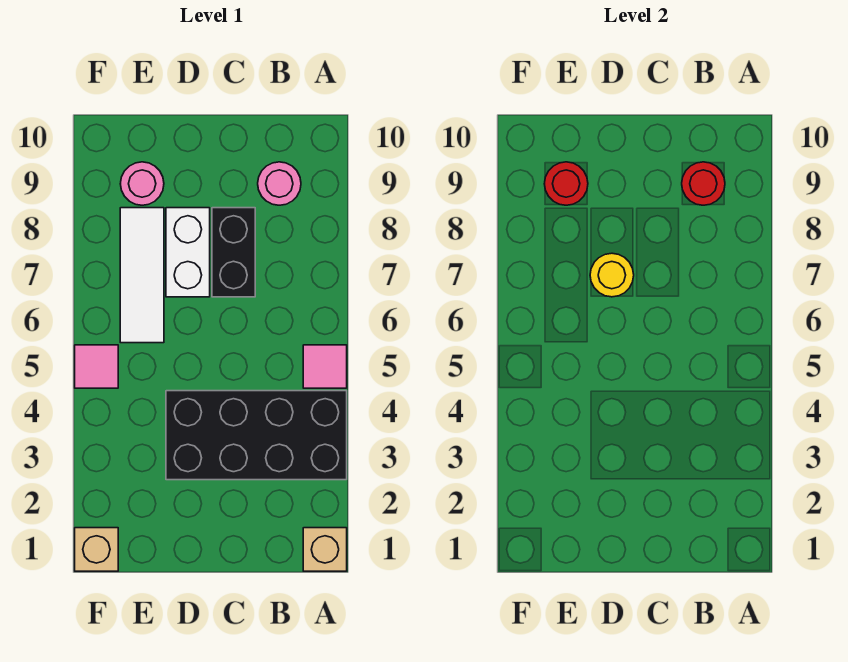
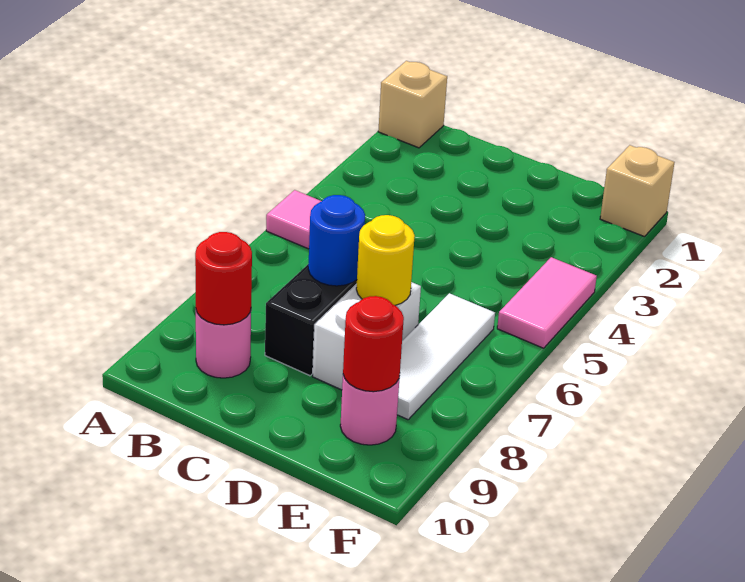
black 2x4 brick [166,391,347,480] -> none
none -> blue 1x1 round brick [308,195,365,286]
pink 1x1 tile [75,345,118,388] -> pink 1x2 tile [497,257,597,348]

